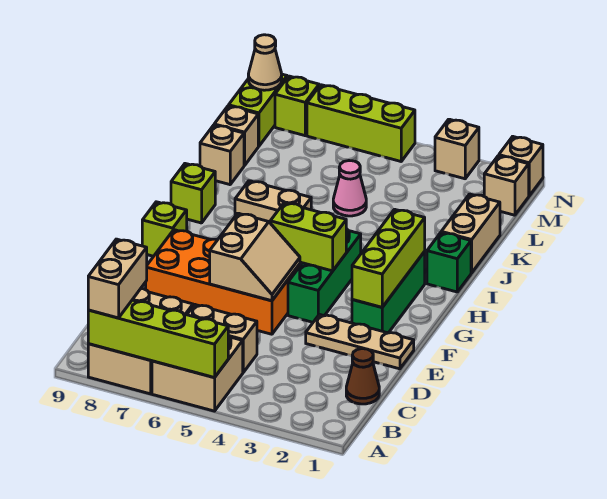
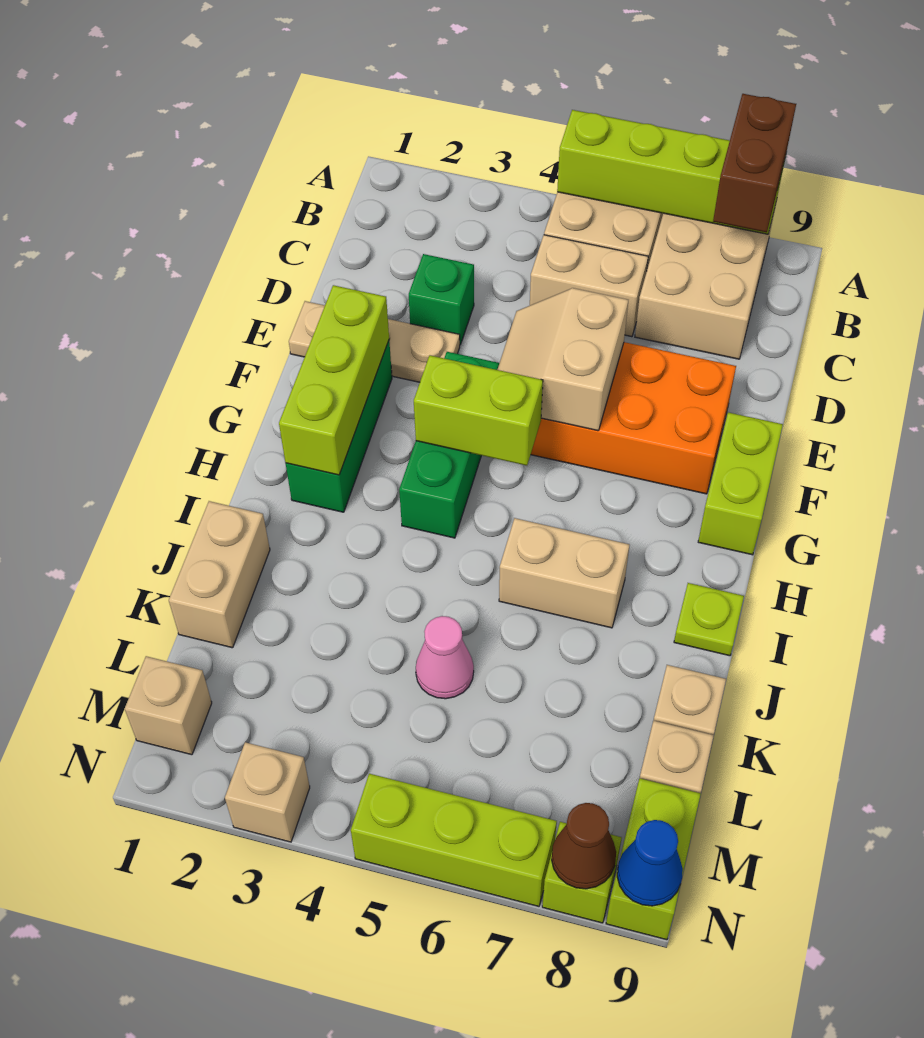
tan 1x2 brick [88,239,147,318] -> brown 1x2 brick [713,94,796,232]
brown 1x1 cone [346,349,379,404] -> brown 1x1 cone moved to [552,803,616,889]
lime 1x1 brick [142,202,187,256] -> lime 1x2 brick [698,412,783,555]
green 1x1 brick [427,233,471,292] -> green 1x1 brick moved to [409,254,474,345]
lime 1x1 brick [171,164,215,223] -> lime 1x1 plate [674,583,744,656]
tan 1x1 brick [499,137,543,196] -> none
tan 1x1 cone [248,35,282,90] -> blue 1x1 cone [617,820,683,906]

